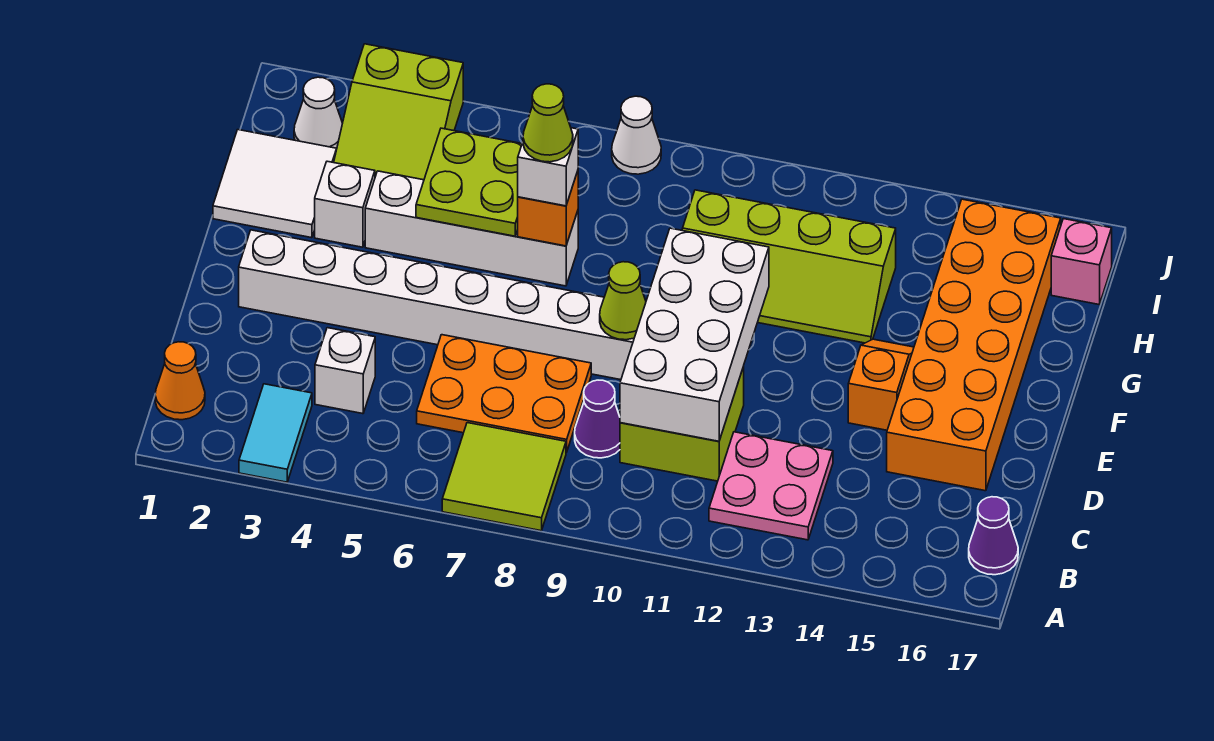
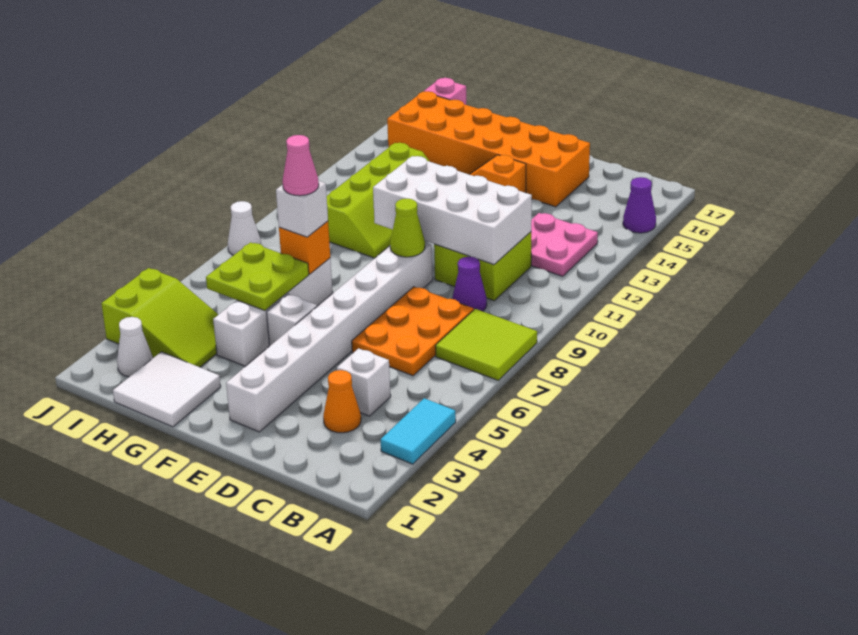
cyan 1x2 tile [239,384,312,482] -> cyan 1x2 tile turned to [381,398,456,464]
orange 1x1 cone [155,342,205,420] -> orange 1x1 cone moved to [323,370,361,433]
purple 1x1 cone [969,497,1018,575] -> purple 1x1 cone moved to [623,177,656,233]
white 1x1 brick [315,161,375,247] -> white 1x1 brick moved to [267,294,317,346]
lime 1x1 cone [523,84,573,162] -> pink 1x1 cone [283,135,319,196]

